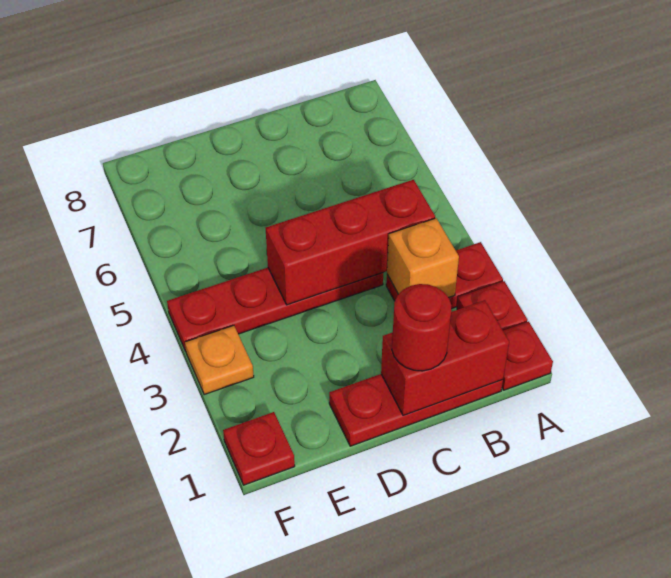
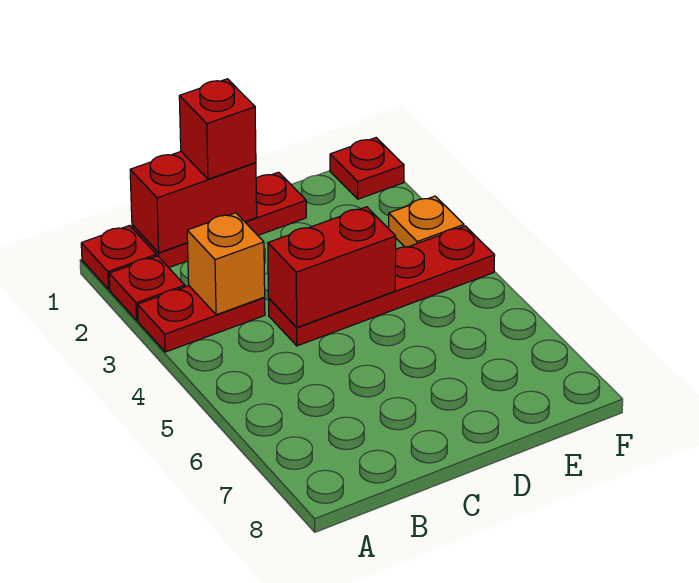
red 1x3 brick [266,180,435,305] -> red 1x2 brick [268,207,396,327]
red 1x1 round brick [392,284,452,371] -> red 1x1 brick [179,79,256,179]

